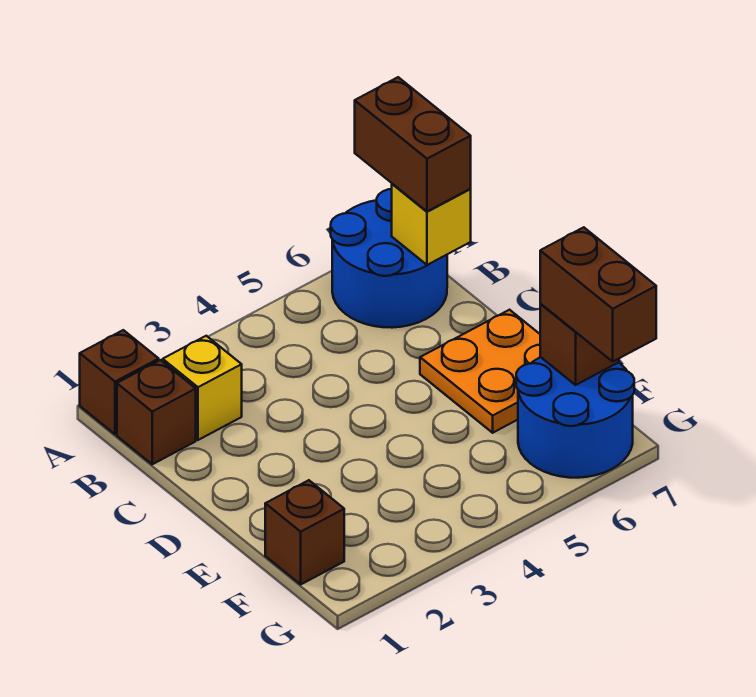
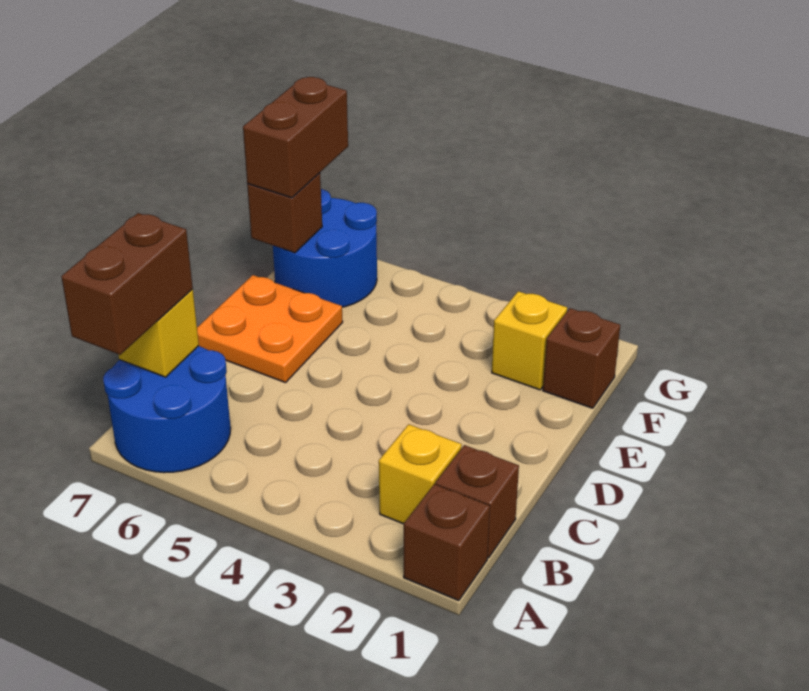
none -> yellow 1x1 brick [492,291,567,390]

